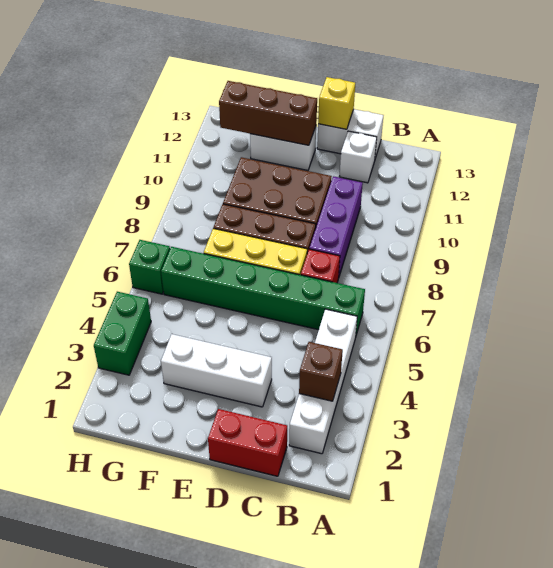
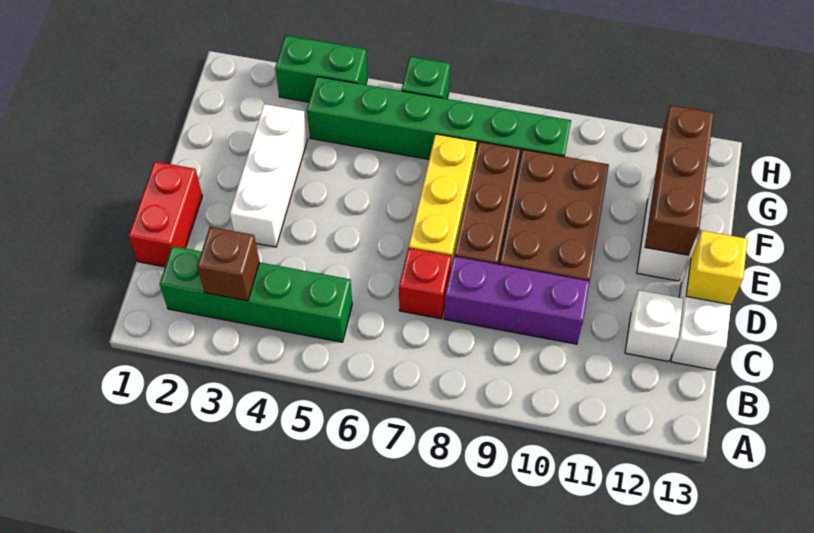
white 1x4 brick [289,309,357,454] -> green 1x4 brick [160,246,352,342]
green 1x6 brick [161,247,365,338] -> green 1x6 brick turned to [307,77,571,175]

